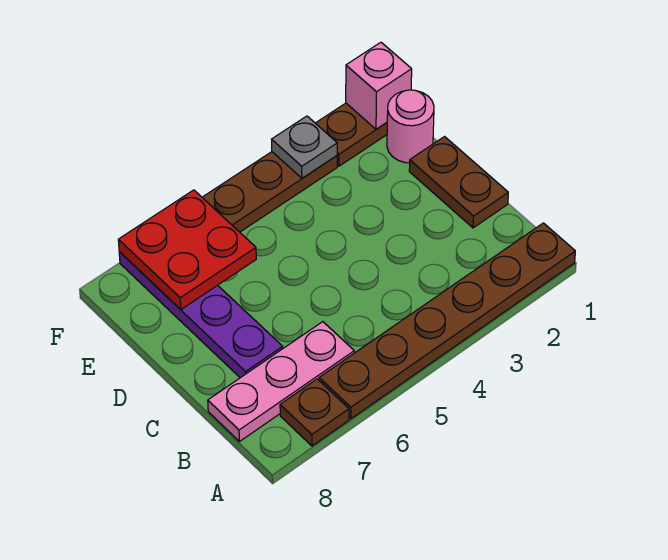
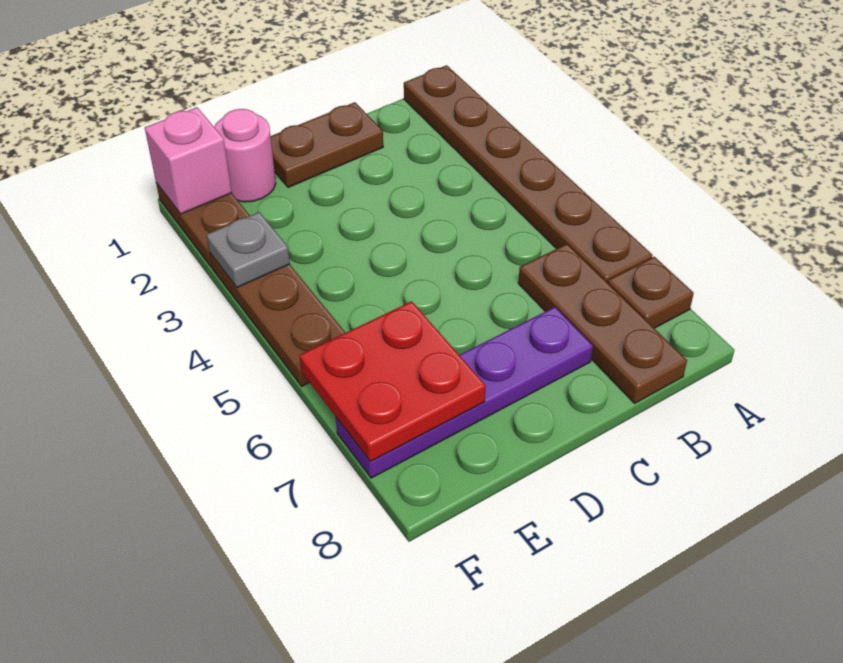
pink 1x3 plate [208,322,354,441] -> brown 1x3 plate [518,244,687,403]

